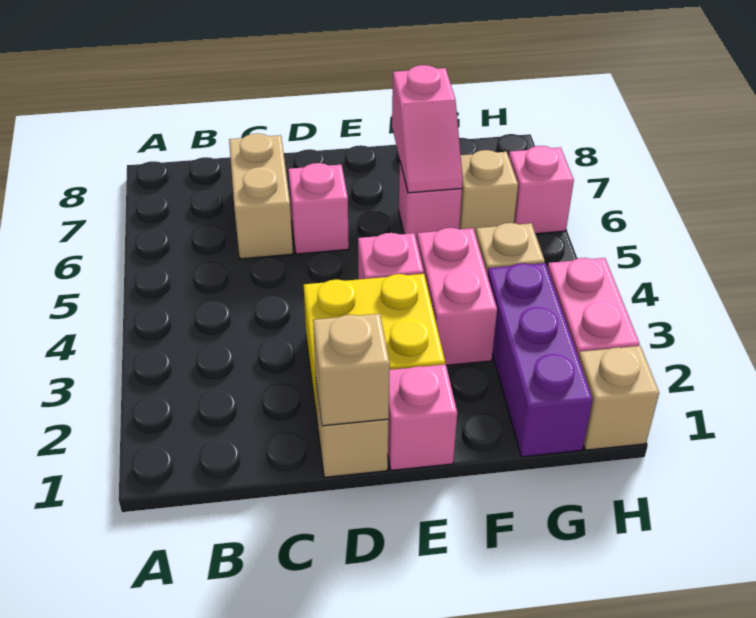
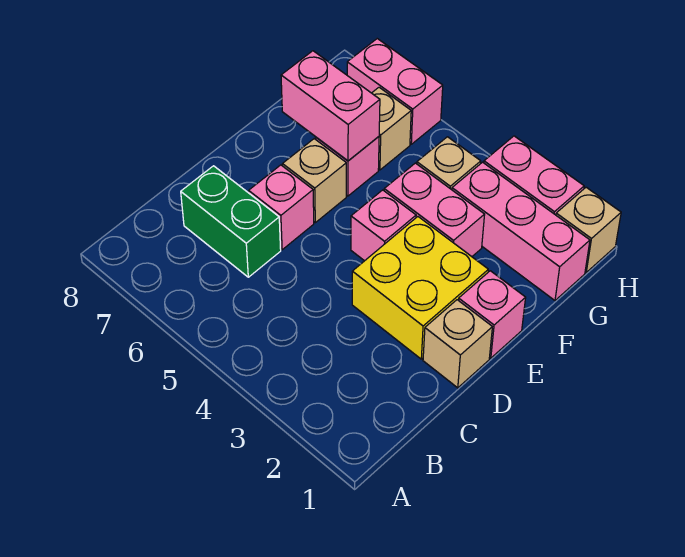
tan 1x2 brick [229,133,293,259] -> green 1x2 brick [181,166,281,277]
tan 1x1 brick [313,314,390,426] -> tan 1x1 brick moved to [283,139,346,223]
pink 1x2 slope [392,65,463,193] -> pink 1x2 brick [281,51,380,161]
purple 1x3 brick [487,263,593,457] -> pink 1x3 brick [452,162,590,300]
pink 1x1 brick [509,146,574,234] -> pink 1x2 brick [347,39,443,144]

